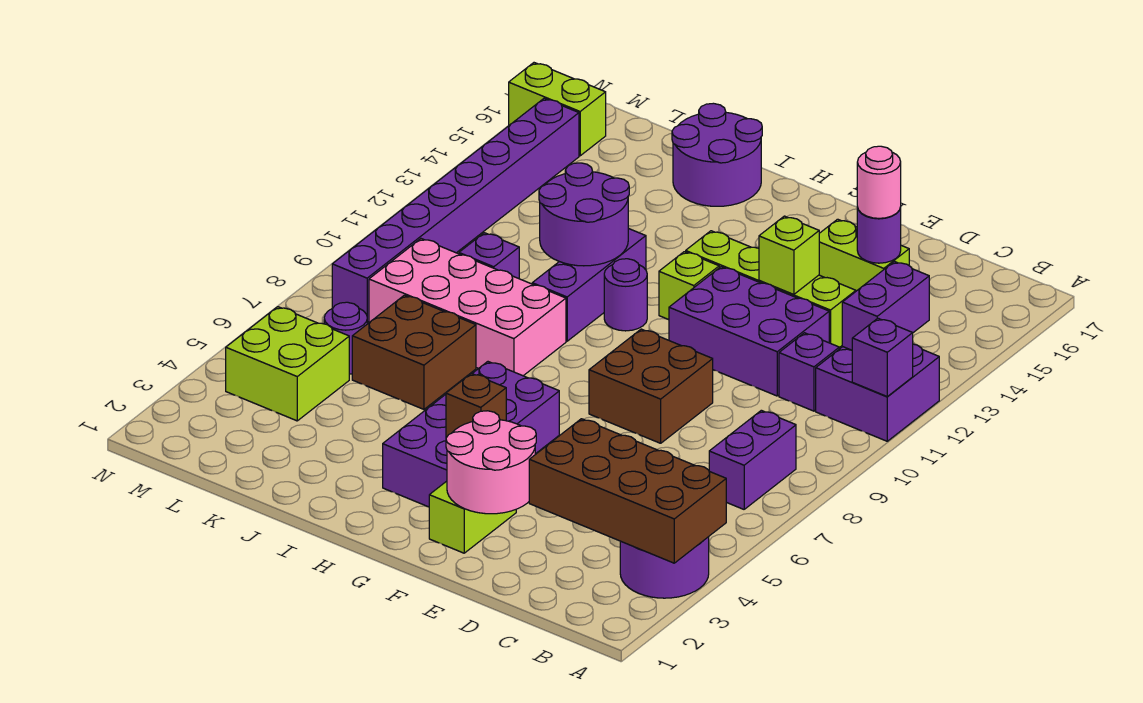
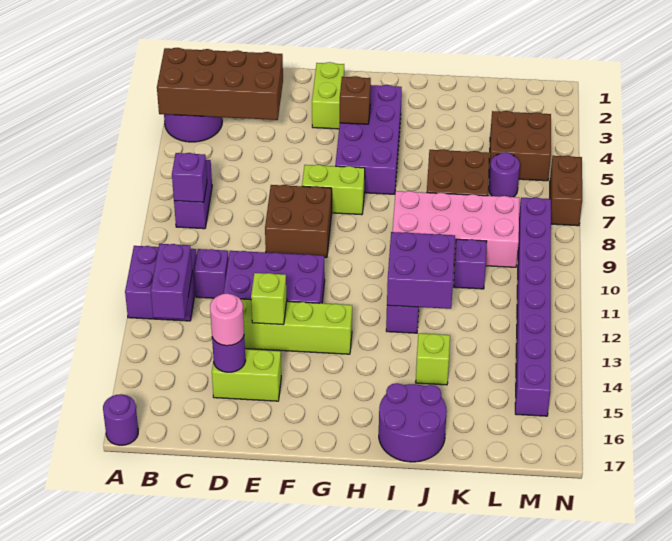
purple 1x1 brick [852,318,913,396] -> purple 1x1 brick moved to [172,153,207,202]
pink 2x2 round brick [446,411,536,514] -> none
lime 1x1 brick [659,252,719,320] -> lime 1x1 brick moved to [416,333,450,385]
purple 1x1 round brick [604,259,647,331] -> purple 1x1 round brick moved to [103,394,138,445]
purple 2x2 round brick [539,163,629,266] -> purple 2x2 brick [387,232,455,309]
lime 2x2 brick [226,307,349,421] -> brown 2x2 brick [489,111,551,181]
lime 1x2 brick [509,63,606,156] -> lime 1x2 brick moved to [302,165,365,215]
none -> brown 1x2 brick [550,155,582,226]

